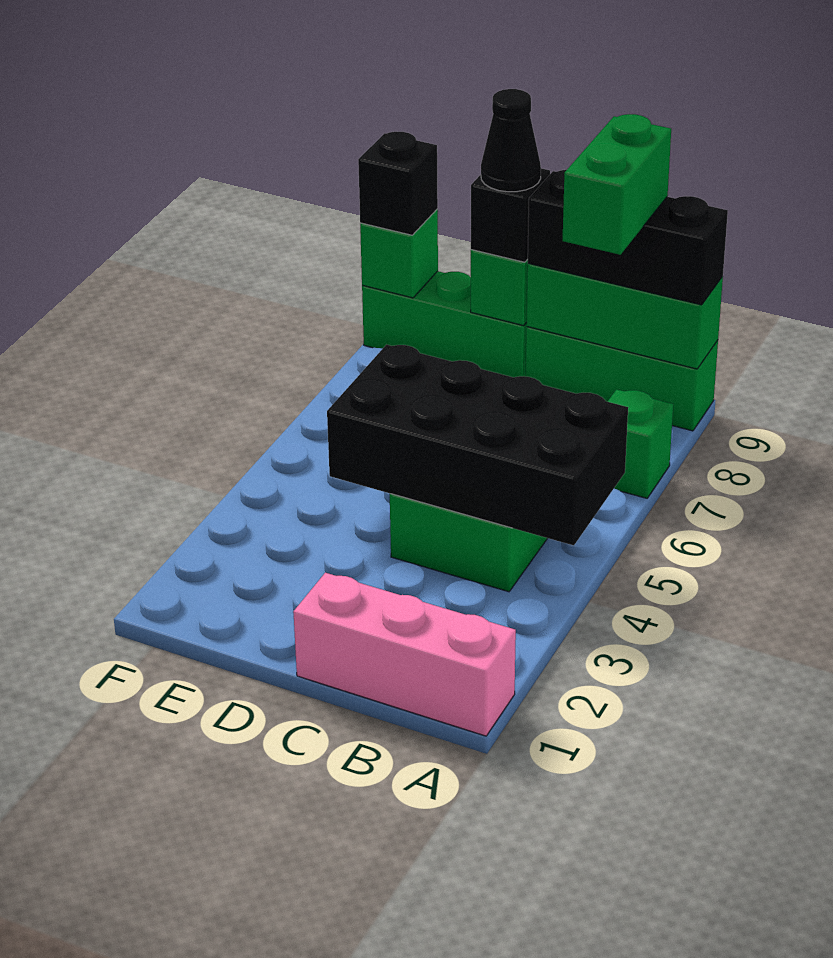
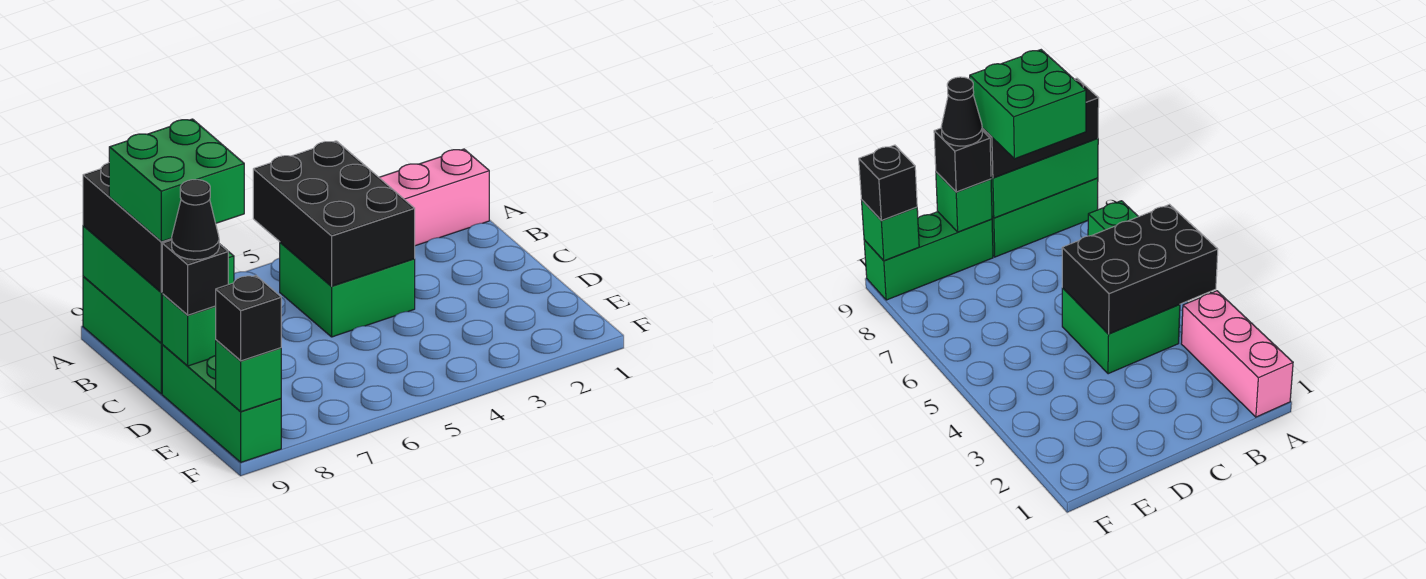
pink 1x3 brick [293,573,516,736] -> pink 1x3 brick turned to [379,149,489,246]
black 2x4 brick [327,345,628,545] -> black 2x3 brick [253,141,415,286]
green 1x2 brick [563,114,671,255] -> green 2x2 brick [109,119,244,241]

